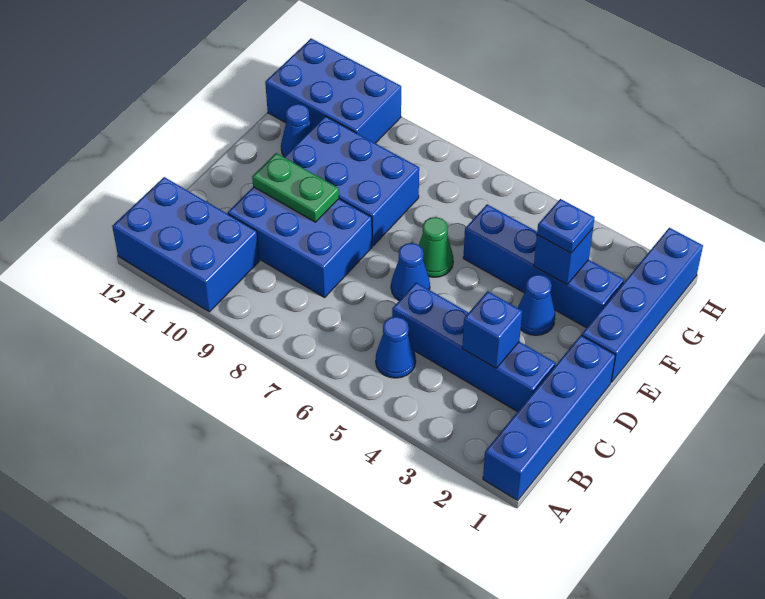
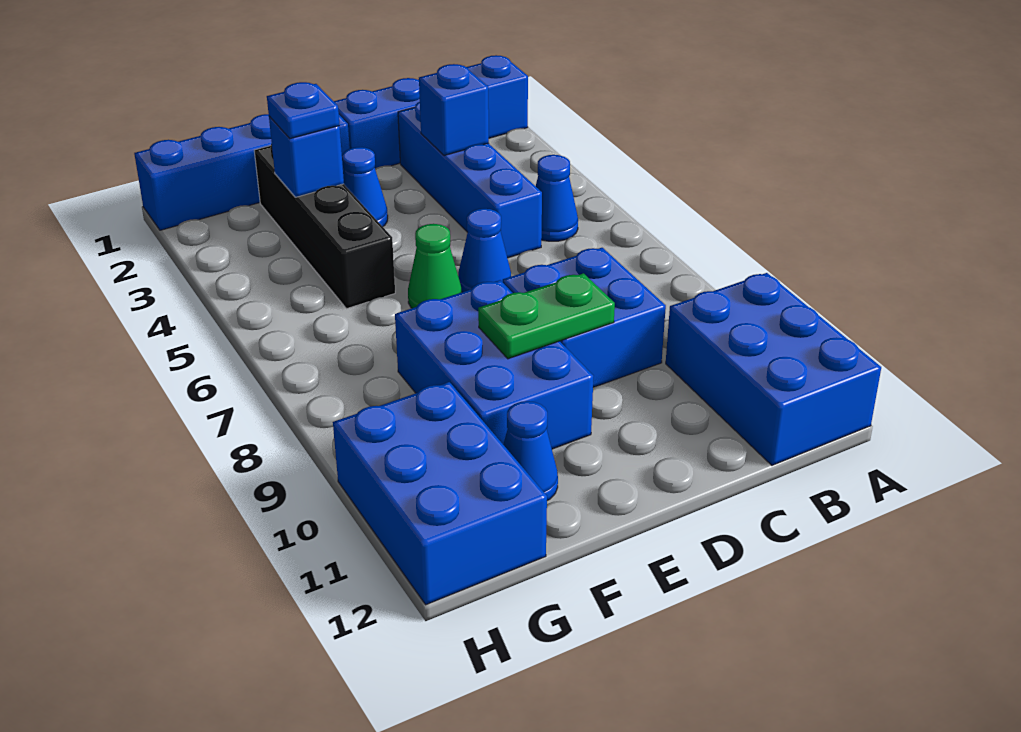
blue 2x3 brick [228,187,372,297] -> blue 2x2 brick [503,248,666,387]
green 1x2 plate [252,153,339,222] -> green 1x2 plate turned to [478,273,615,359]
blue 1x4 brick [463,204,624,328] -> black 1x4 brick [254,143,395,309]

